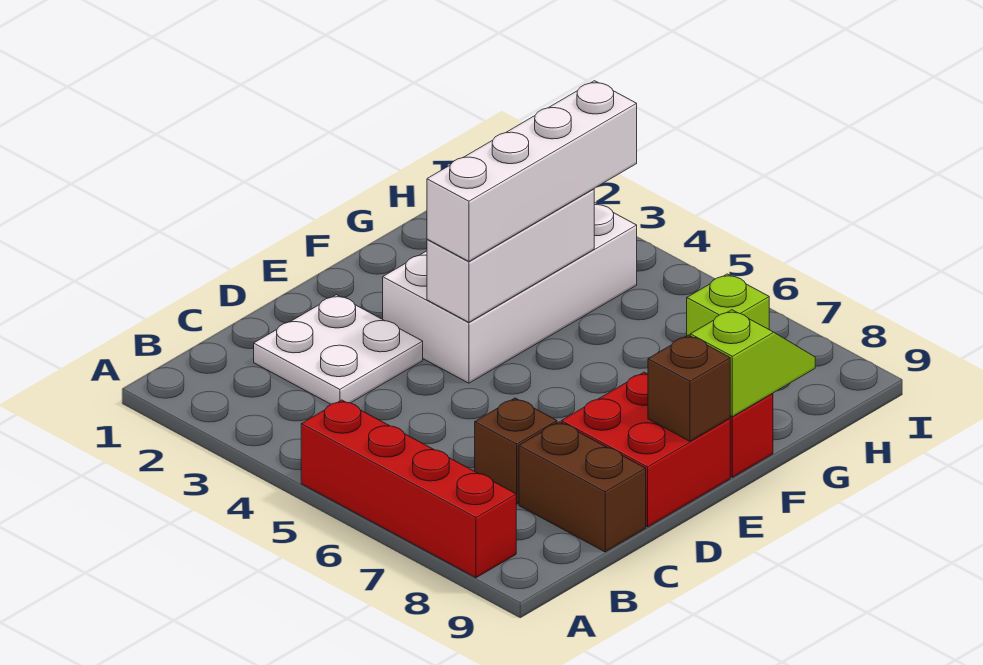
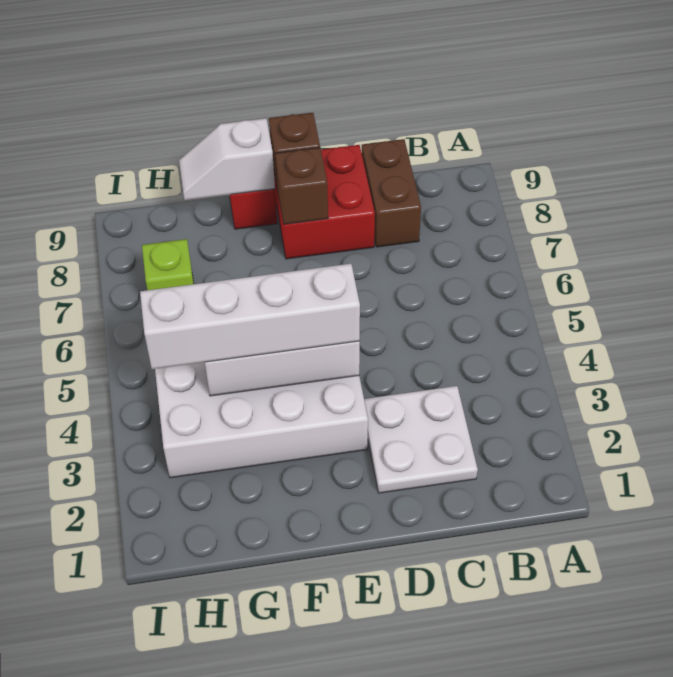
red 1x4 brick [301,400,516,578] -> none
brown 1x1 brick [475,398,557,504] -> brown 1x1 brick moved to [275,148,328,224]
lime 1x2 slope [690,310,815,417] -> white 1x2 slope [179,118,275,200]

